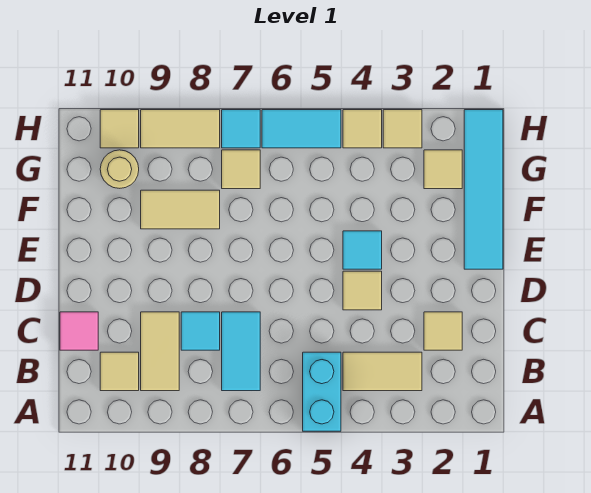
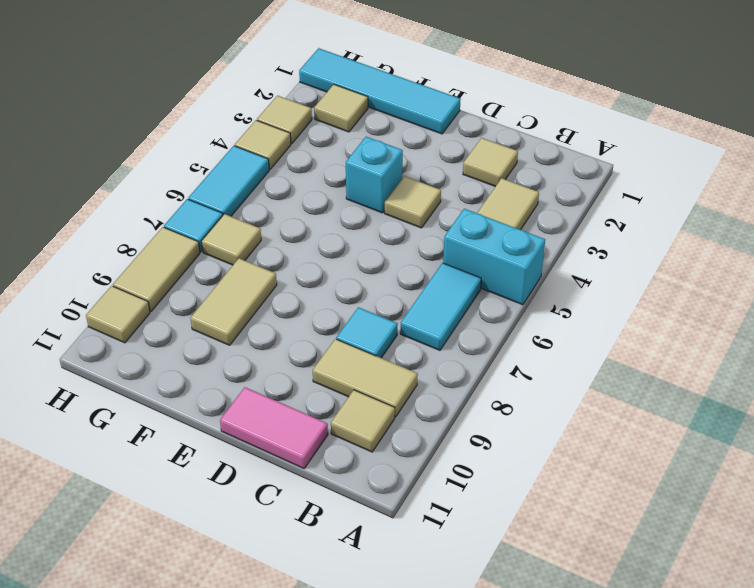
cyan 1x2 tile [222,312,260,391] -> cyan 1x2 tile turned to [400,263,481,350]
pink 1x1 tile [60,312,98,350] -> pink 1x2 tile [220,387,328,468]
cyan 1x1 tile [343,231,382,269] -> cyan 1x1 brick [346,137,403,213]
tan 1x1 round brick [100,150,139,188] -> none

